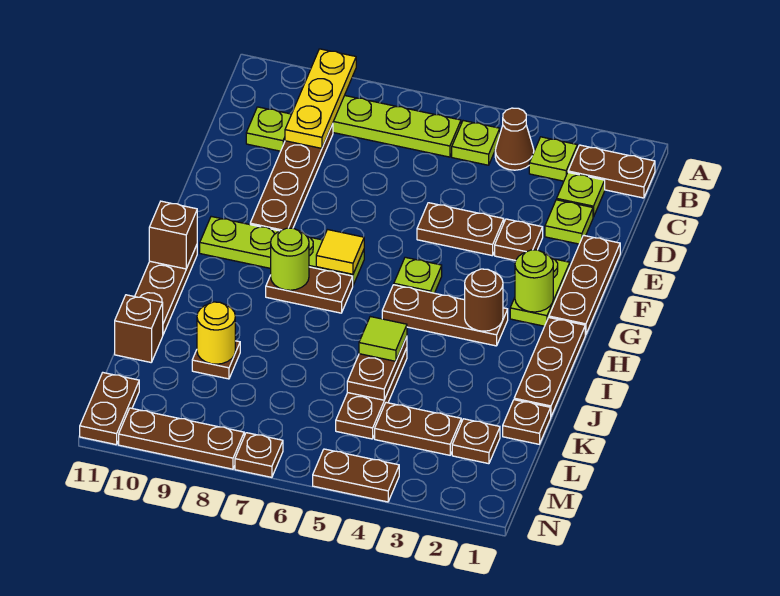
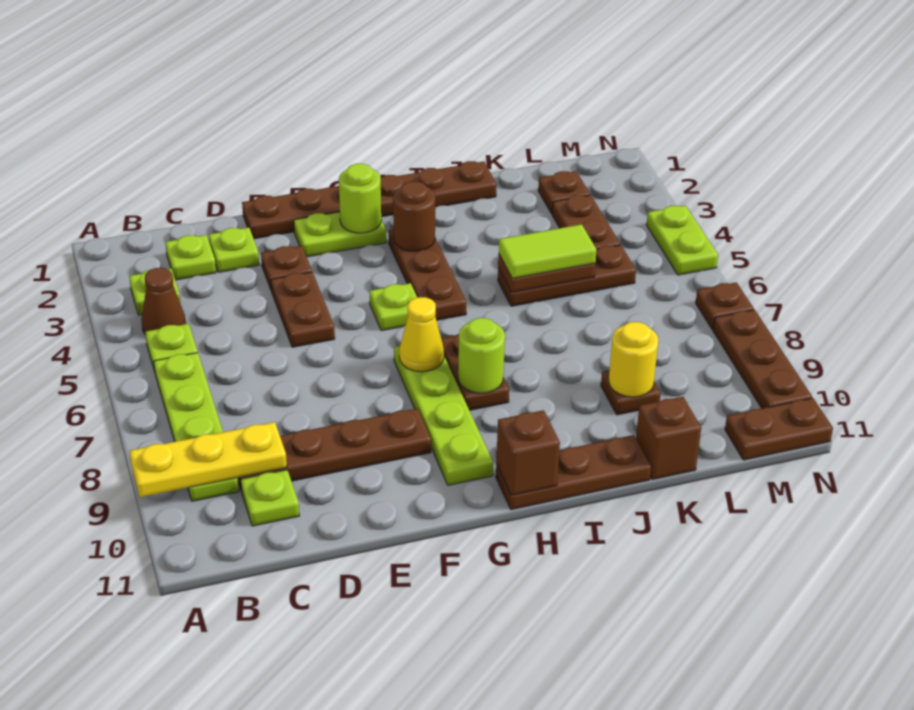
brown 1x2 plate [568,145,655,198] -> none
yellow 1x1 tile [316,230,364,274] -> yellow 1x1 cone [399,297,444,372]
lime 1x1 tile [359,317,407,361] -> lime 1x2 tile [499,224,597,278]
brown 1x1 plate [503,400,551,444] -> none
brown 1x2 plate [313,449,399,502] -> lime 1x2 plate [647,205,718,275]

